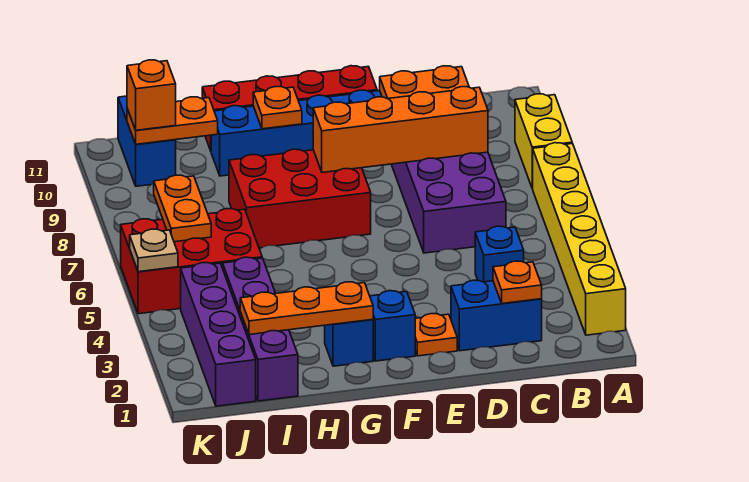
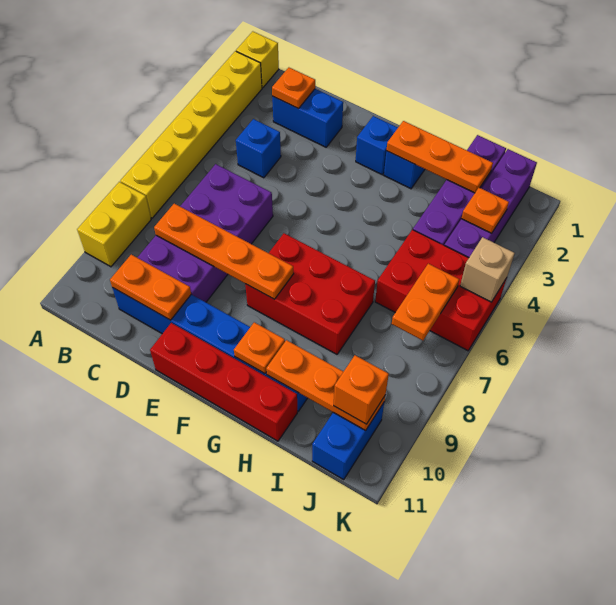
none -> yellow 1x1 brick [236,31,279,88]
orange 1x4 brick [313,87,488,173] -> orange 1x4 plate [154,204,294,299]
orange 1x1 plate [415,314,457,356] -> orange 1x1 plate moved to [461,188,509,233]
orange 1x2 plate [127,97,218,144] -> orange 1x3 plate [266,340,385,430]
tan 1x1 plate [130,229,178,272] -> tan 1x1 brick [460,237,515,302]

